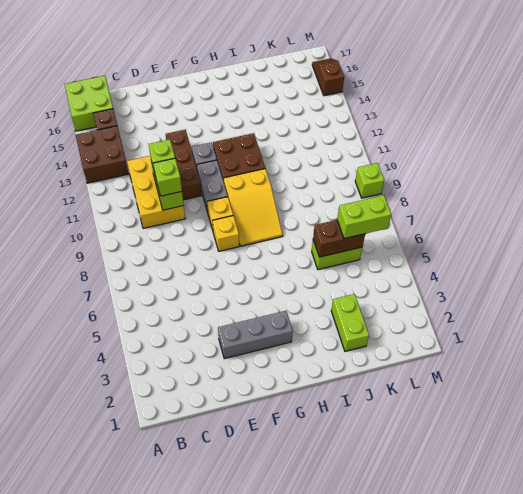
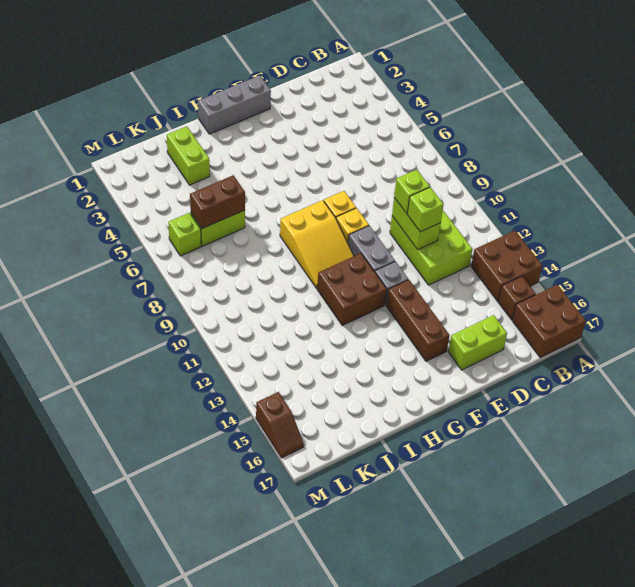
lime 2x2 brick [65,76,113,131] -> brown 2x2 brick [512,285,586,358]
yellow 2x3 brick [127,156,185,229] -> lime 2x3 brick [390,211,472,285]
grey 1x3 brick [218,311,293,359] -> grey 1x3 brick moved to [198,75,271,134]
brown 1x3 brick [166,130,202,200] -> brown 1x3 brick moved to [386,280,449,361]
yellow 2x3 slope [224,169,283,246] -> yellow 2x3 slope turned to [280,200,354,288]
lime 1x2 brick [337,195,391,239] -> lime 1x2 brick moved to [448,315,507,370]
lime 1x1 brick [355,163,384,198] -> lime 1x1 brick moved to [168,213,201,256]

